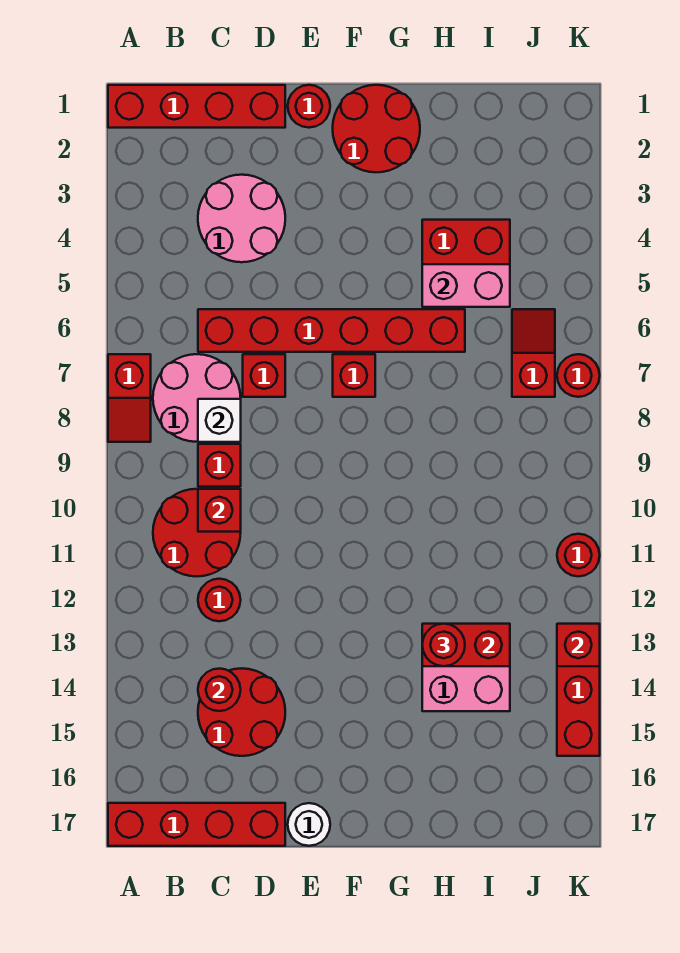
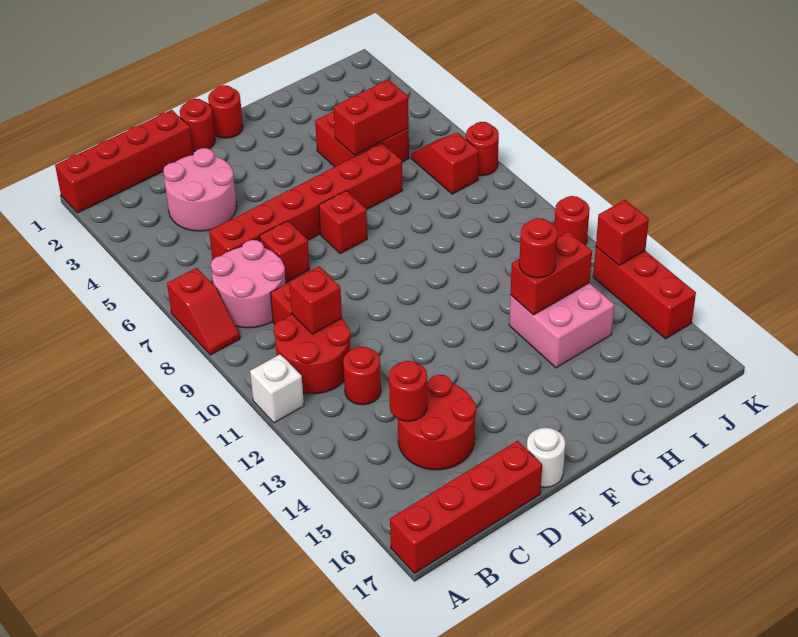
white 1x1 brick [198,399,241,442] -> white 1x1 brick moved to [250,354,304,423]
red 2x2 round brick [333,85,420,172] -> red 1x1 round brick [208,85,243,138]
pink 1x2 brick [422,264,510,307] -> red 1x2 brick [334,80,409,155]

